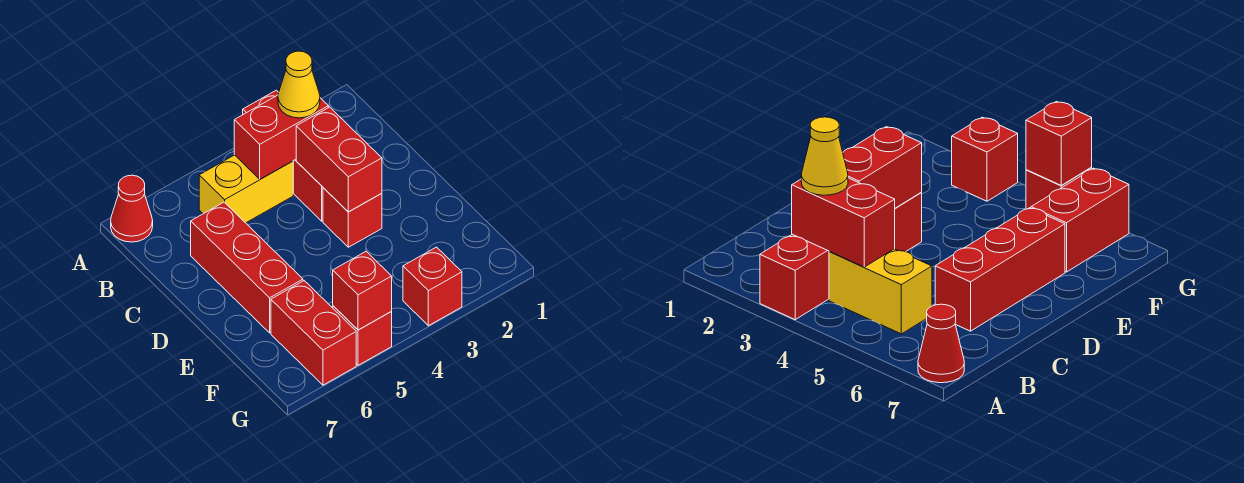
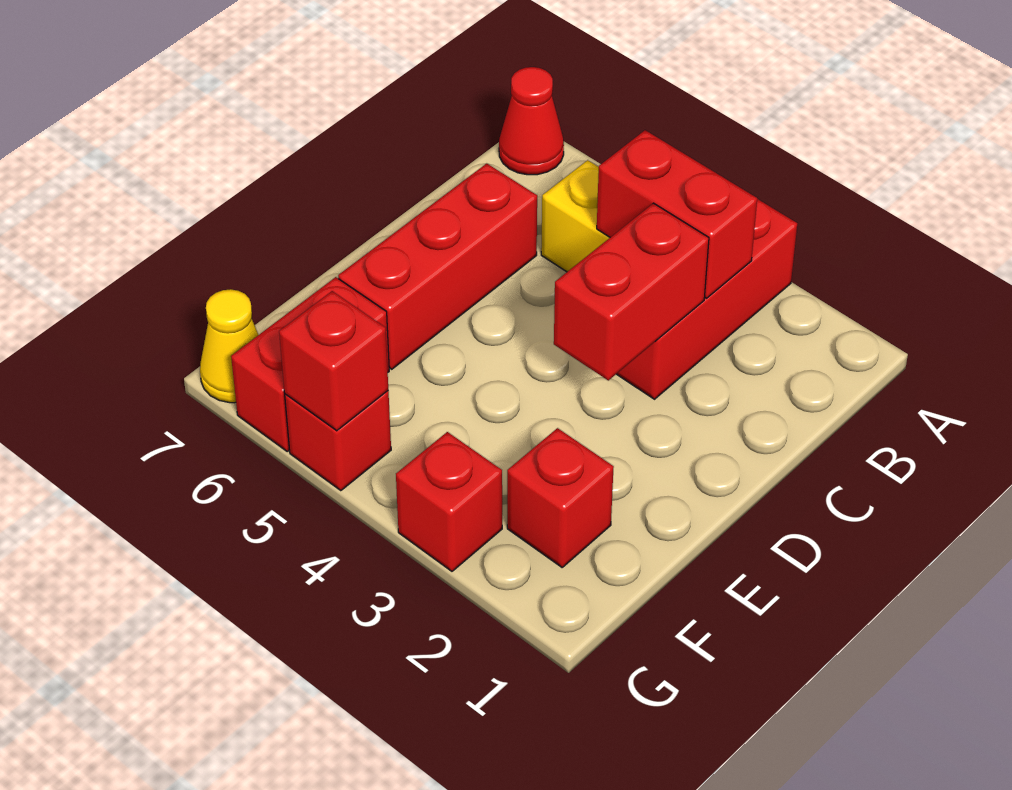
yellow 1x1 cone [278,51,320,118] -> yellow 1x1 cone moved to [200,289,258,403]
red 1x1 brick [323,188,382,247] -> red 1x1 brick moved to [507,428,614,567]

